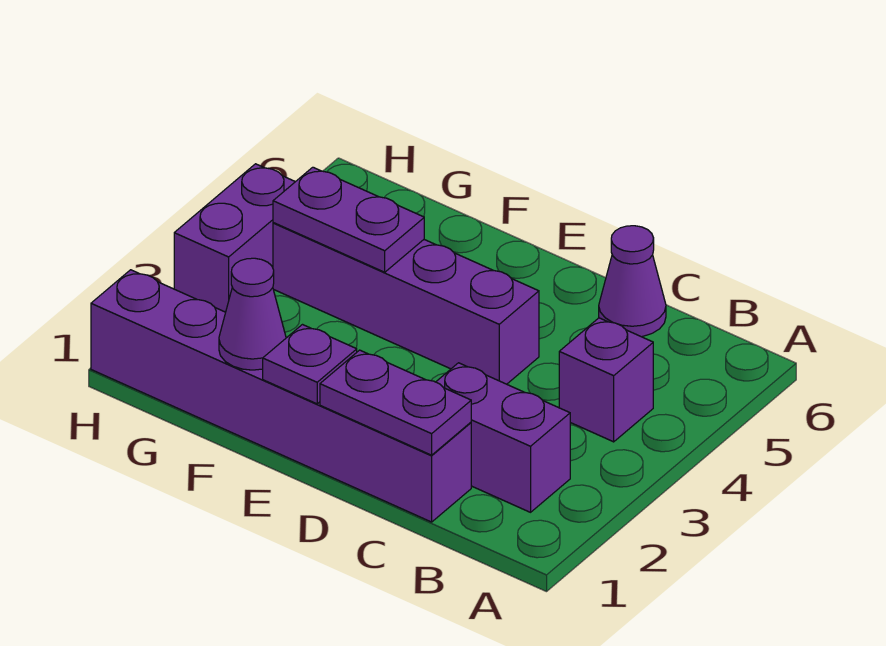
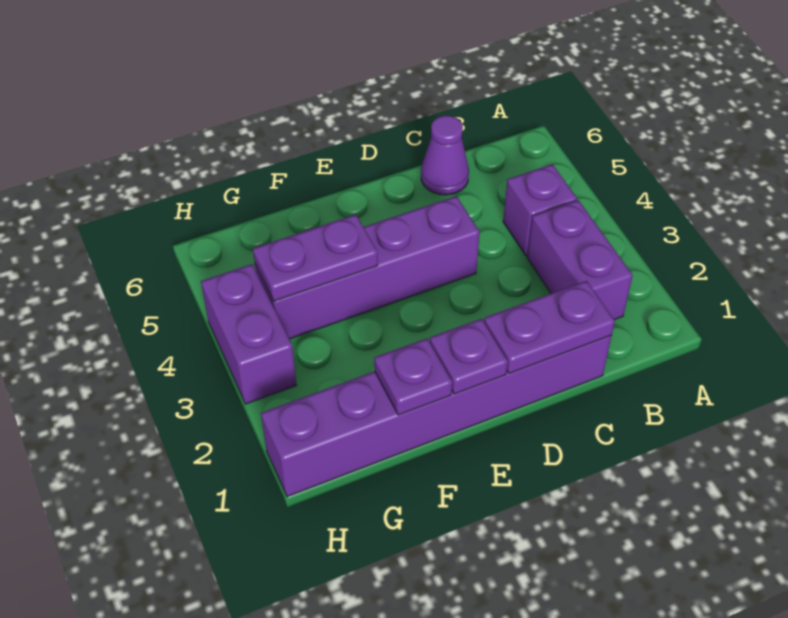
purple 1x2 brick [436,363,570,512] -> purple 1x2 brick turned to [527,200,633,320]
purple 1x1 cone [219,258,286,370] -> purple 1x1 plate [374,338,452,415]

